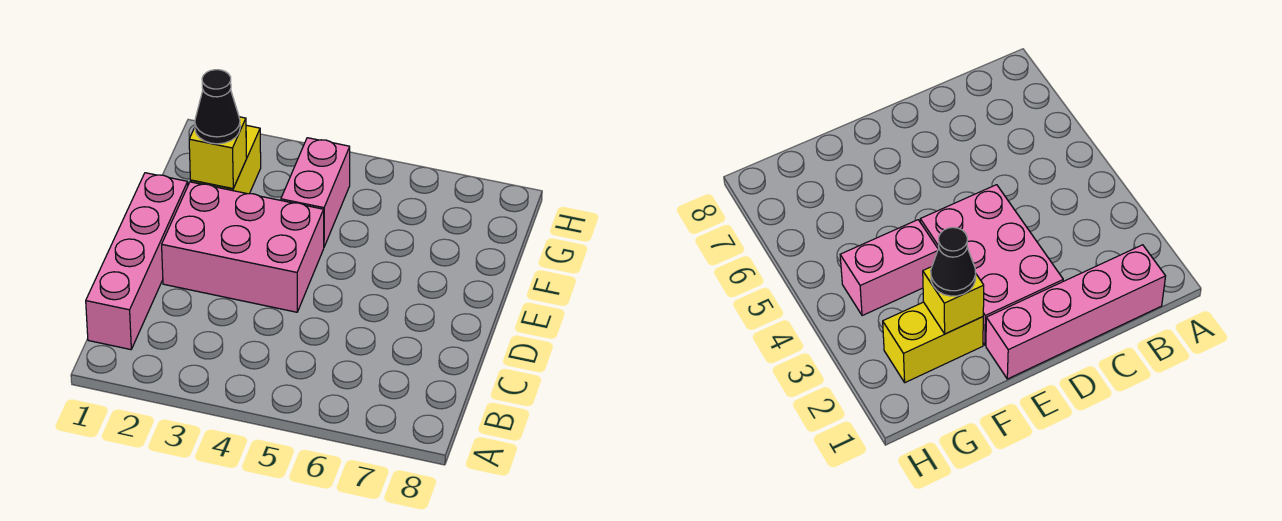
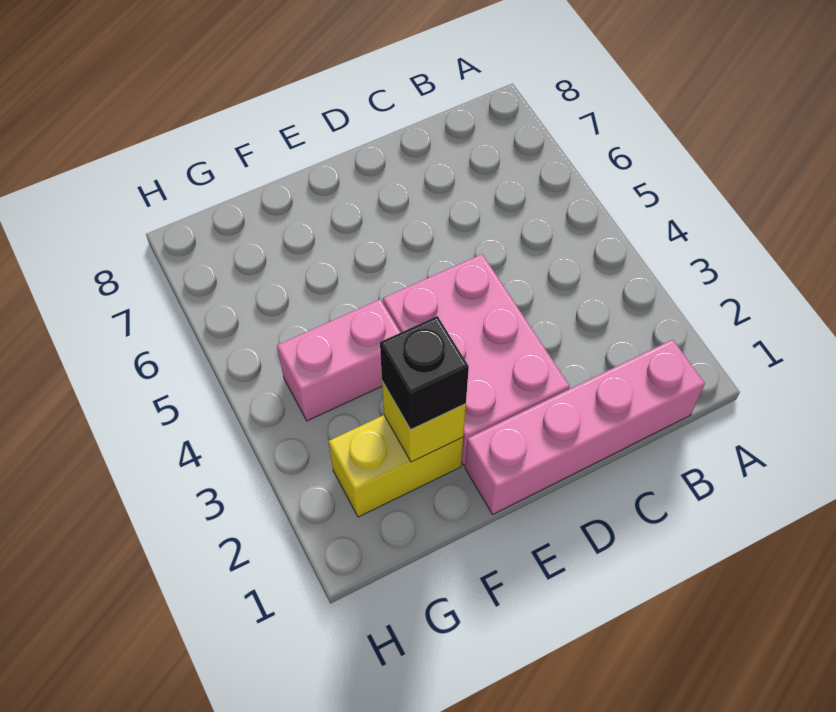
black 1x1 cone [195,70,240,144] -> black 1x1 brick [380,316,469,429]

